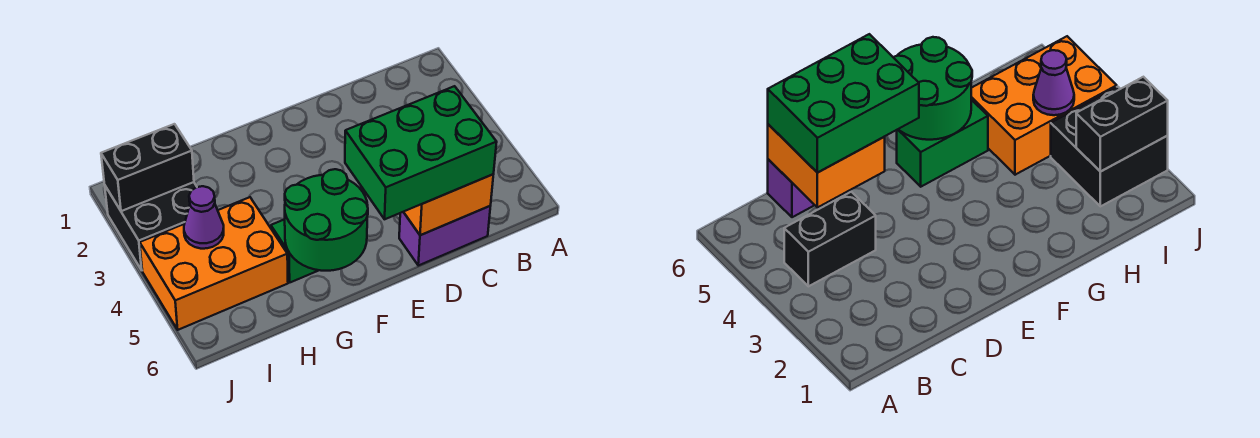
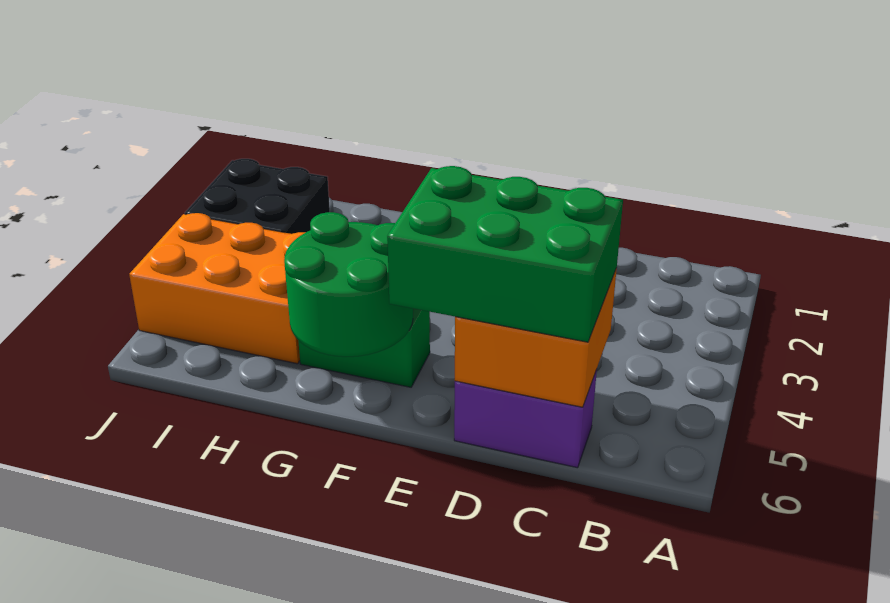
black 1x2 brick [784,192,876,286] -> none
black 1x2 brick [101,124,194,211] -> none
purple 1x1 cone [184,186,224,249] -> none

